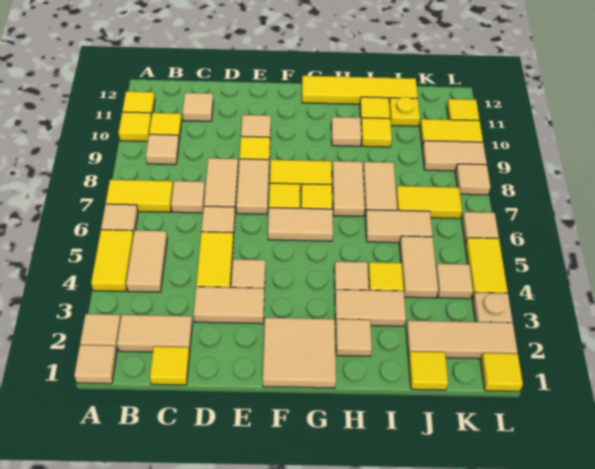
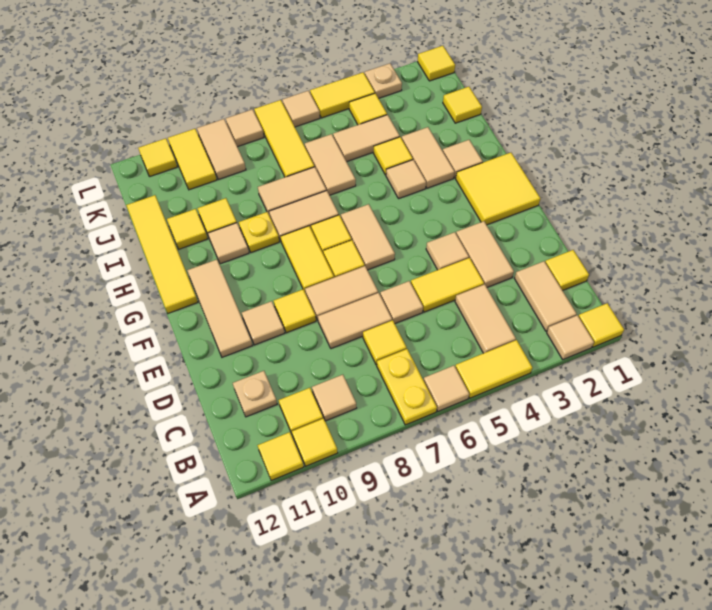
tan 1x1 tile [74,345,117,384] -> yellow 1x1 tile [578,303,624,347]
yellow 1x2 tile [106,180,173,212] -> yellow 1x2 plate [377,349,437,425]
tan 1x2 tile [126,230,167,292] -> tan 1x2 tile turned to [455,284,516,353]
tan 1x1 tile [171,181,205,213] -> yellow 1x1 tile [363,320,407,365]
tan 1x1 tile [182,93,213,121] -> tan 1x1 plate [233,371,277,417]
tan 2x2 tile [263,318,336,388] -> yellow 2x2 tile [456,153,540,225]
tan 1x3 tile [406,320,518,359] -> tan 1x3 tile moved to [187,260,253,357]
yellow 1x2 tile [396,186,462,219] -> yellow 1x3 tile [254,100,314,177]
yellow 1x1 plate [389,97,420,126] -> yellow 1x1 plate moved to [239,212,279,252]
tan 1x1 tile [436,264,473,299] -> yellow 1x1 tile [349,93,387,125]

